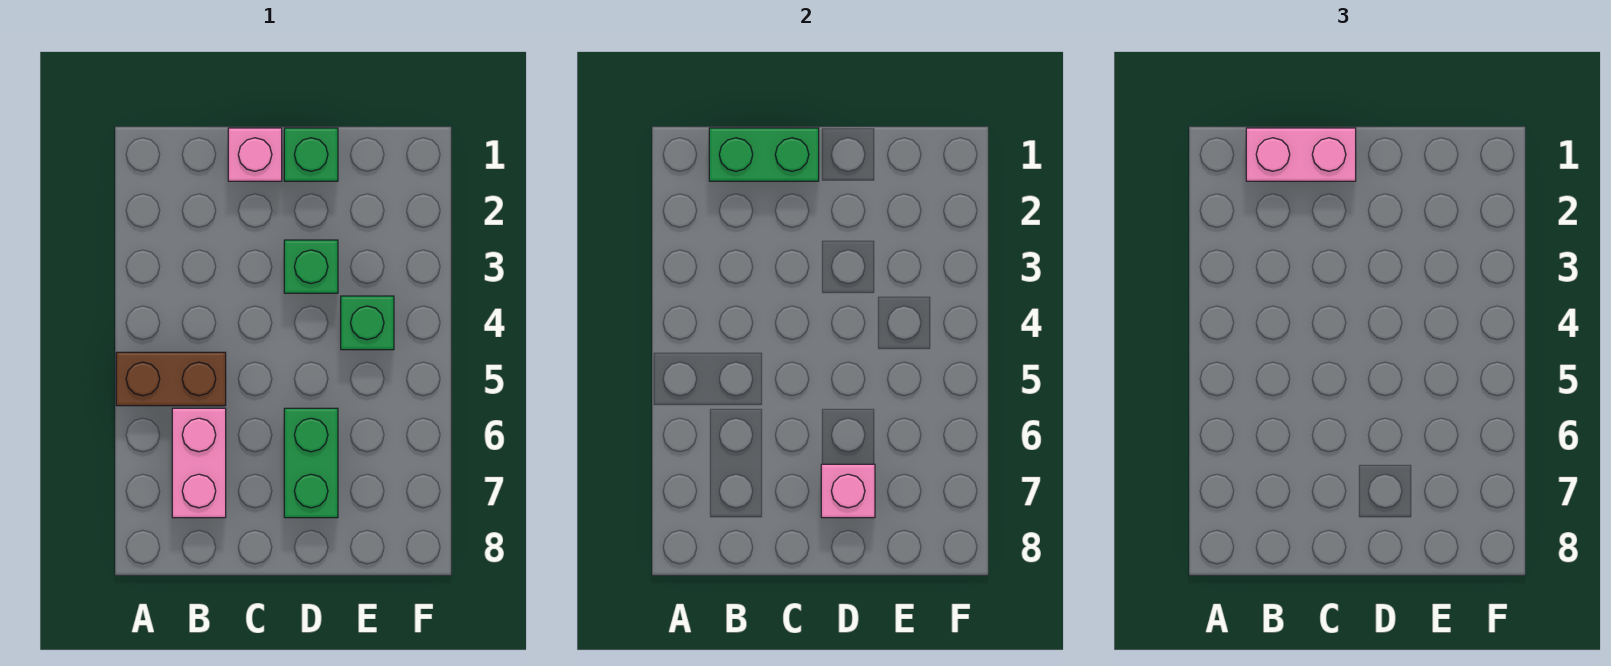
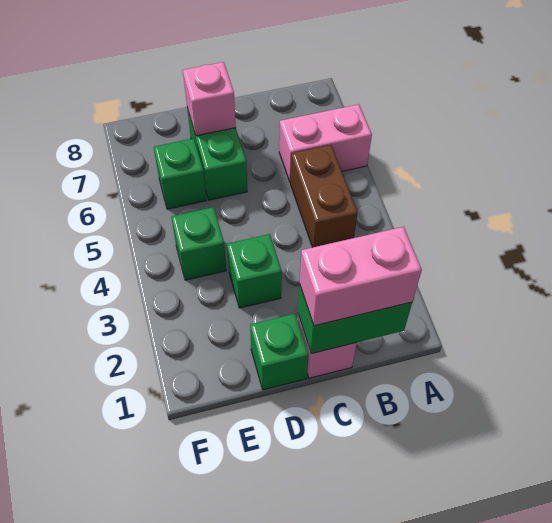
brown 1x2 brick [116,352,226,406] -> brown 1x2 brick turned to [290,145,358,247]
pink 1x2 brick [172,408,226,518] -> pink 1x2 brick turned to [279,104,372,182]
none -> green 1x1 brick [154,138,206,209]

